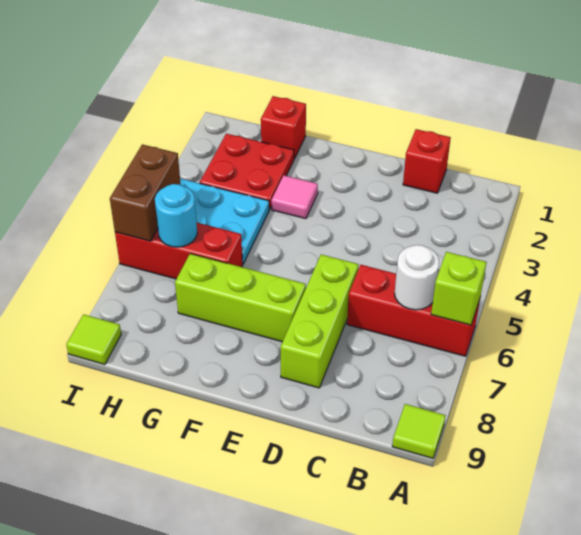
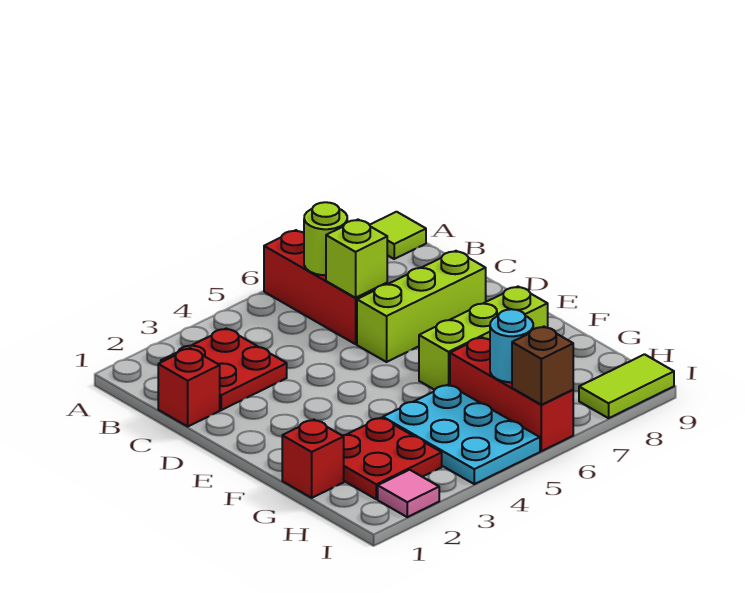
lime 1x1 brick [431,252,486,325] -> lime 1x1 brick moved to [326,220,387,298]
none -> red 2x2 plate [161,328,287,410]
white 1x1 round brick [394,245,439,310] -> lime 1x1 round brick [304,202,347,275]
lime 1x3 brick [175,254,306,342] -> lime 1x3 brick turned to [419,287,548,390]
pink 1x1 tile [271,175,318,219] -> pink 1x1 tile moved to [378,470,439,517]
brown 1x2 brick [110,144,181,241] -> brown 1x1 brick [512,327,573,405]
lime 1x1 tile [66,314,121,364] -> lime 1x2 tile [579,354,674,418]

